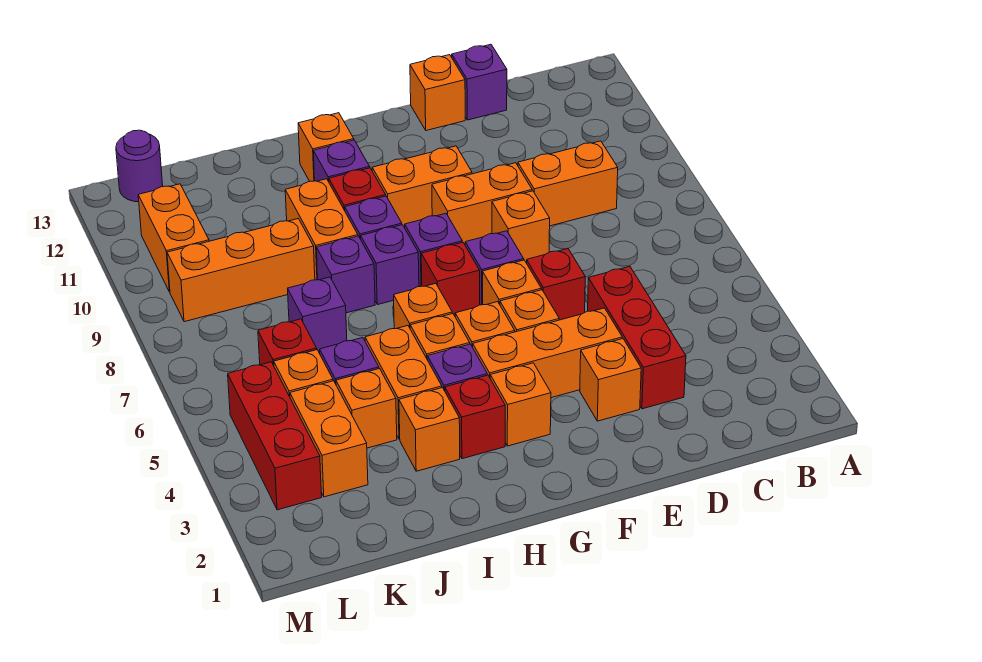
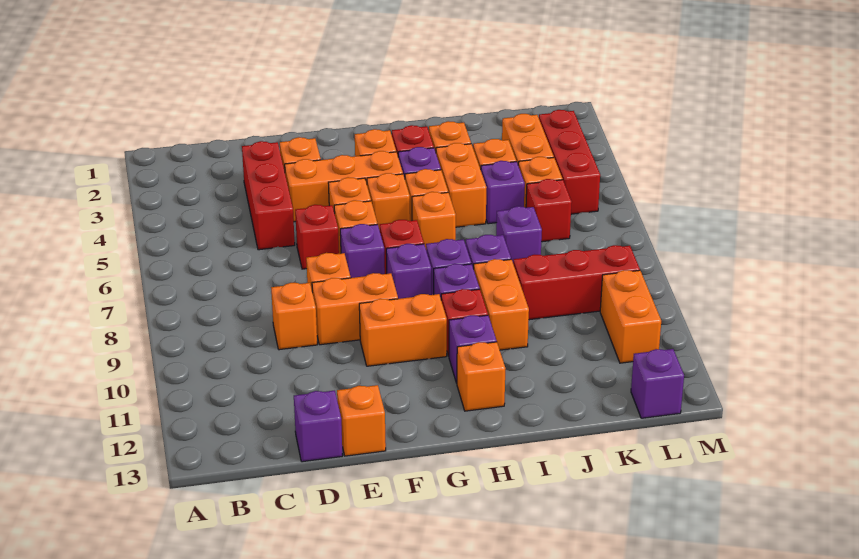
orange 1x2 brick [518,141,618,226] -> orange 1x1 brick [271,283,317,350]
orange 1x3 brick [167,219,315,322] -> red 1x3 brick [513,245,640,320]
purple 1x1 round brick [116,130,163,202] -> purple 1x1 brick [631,349,684,418]

